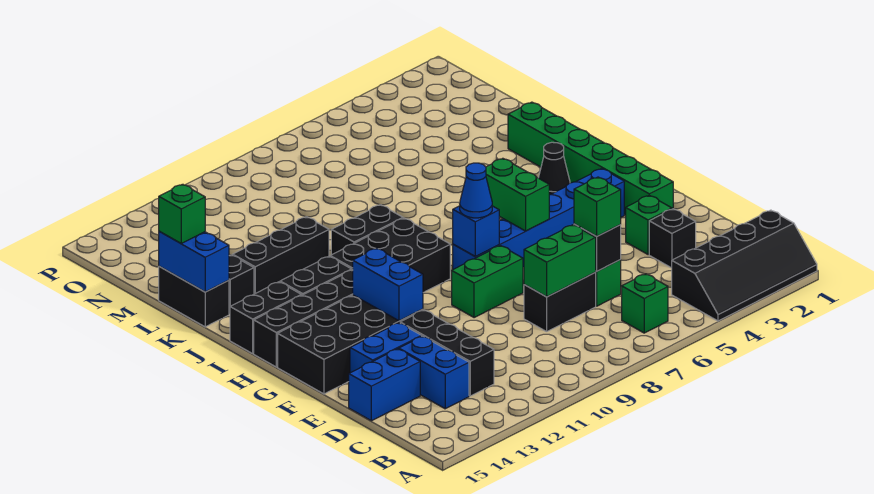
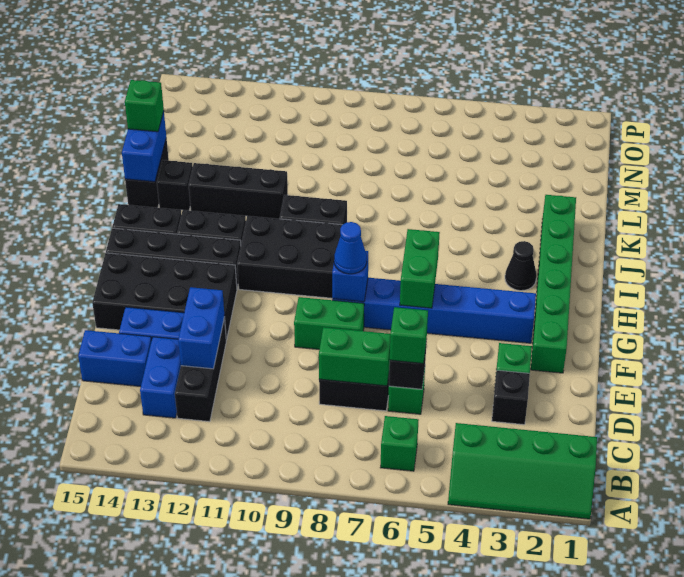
black 2x4 slope [672,210,817,321] -> green 2x4 slope [448,423,597,519]
blue 1x2 brick [353,248,423,321] -> blue 1x2 brick moved to [178,287,225,369]

